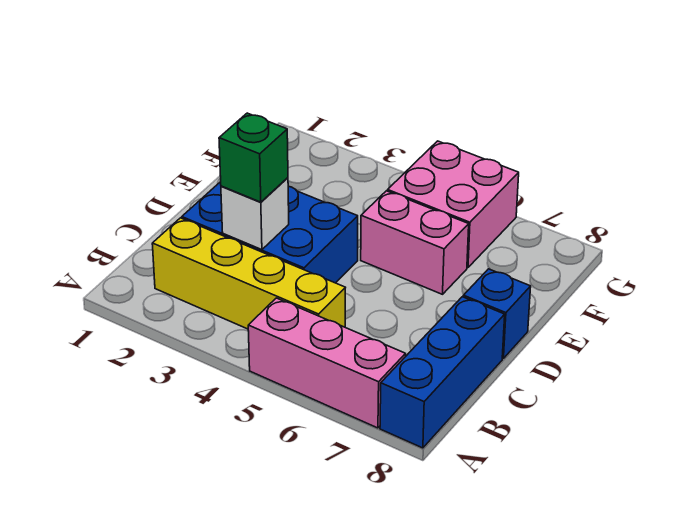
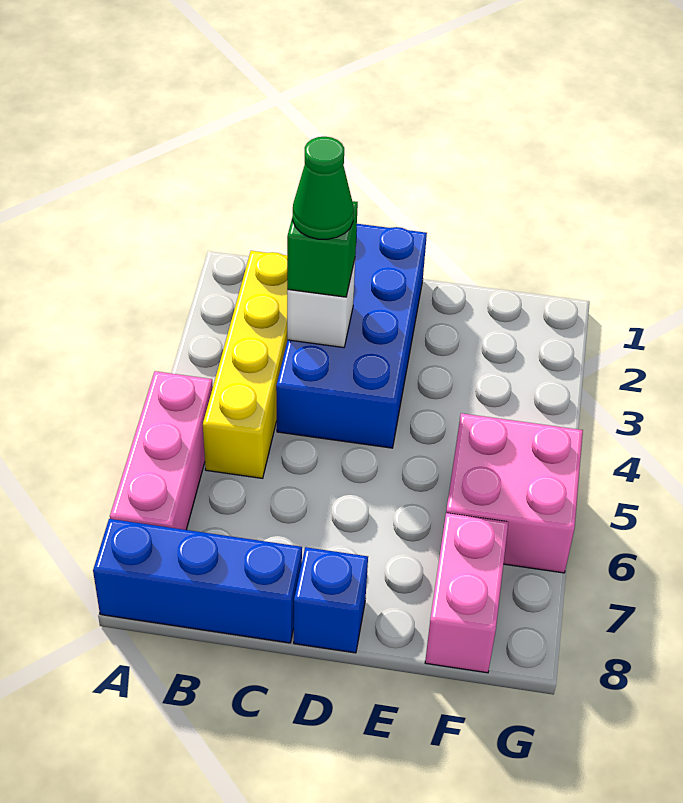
blue 2x3 brick [182,182,358,283] -> blue 2x4 brick [276,224,427,448]
none -> green 1x1 cone [293,137,354,239]
pink 1x2 brick [361,191,469,294] -> pink 1x2 brick moved to [425,513,508,673]

